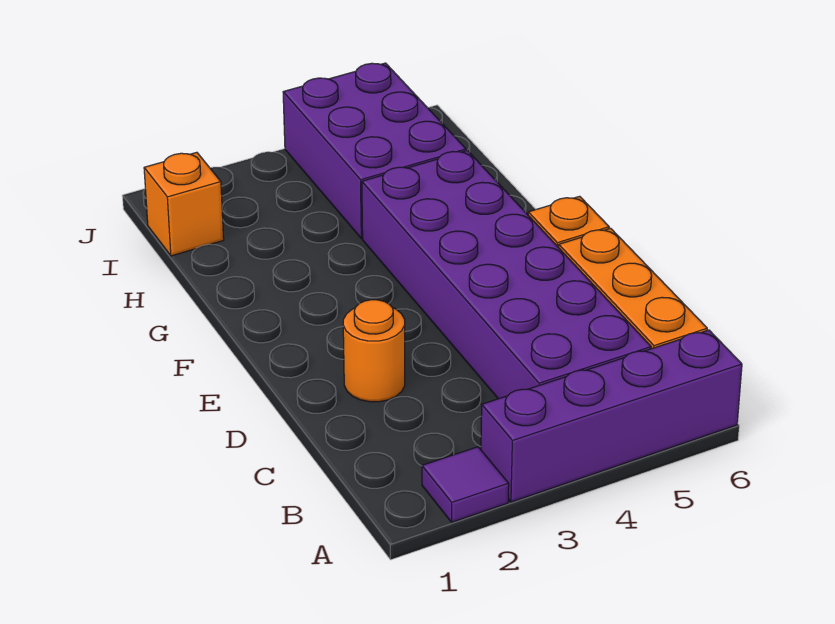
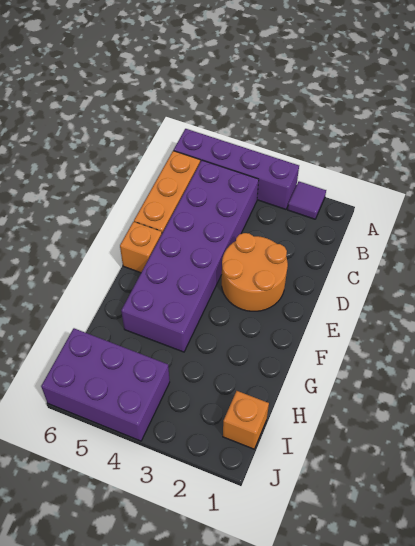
orange 1x1 round brick [343,300,405,402] -> orange 2x2 round brick [222,233,288,311]
purple 2x3 brick [283,63,466,239] -> purple 2x3 brick turned to [41,328,170,441]

